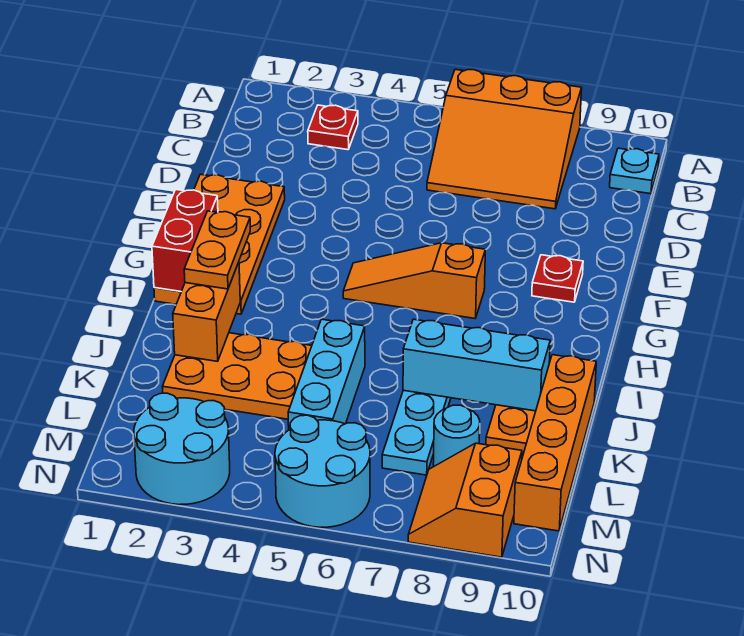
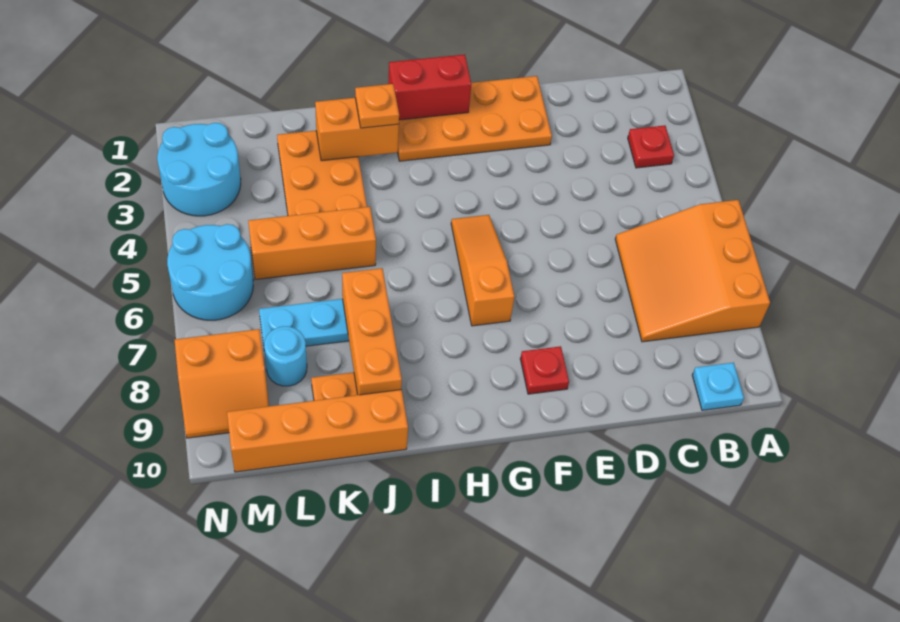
orange 1x2 plate [184,211,250,289] -> orange 1x1 plate [355,84,399,128]
cyan 1x3 brick [288,319,365,430] -> orange 1x3 brick [248,207,376,280]
cyan 1x3 brick [403,319,550,411] -> orange 1x3 brick [342,268,402,395]
orange 2x2 slope [408,443,522,557] -> orange 2x2 slope turned to [175,329,269,438]

